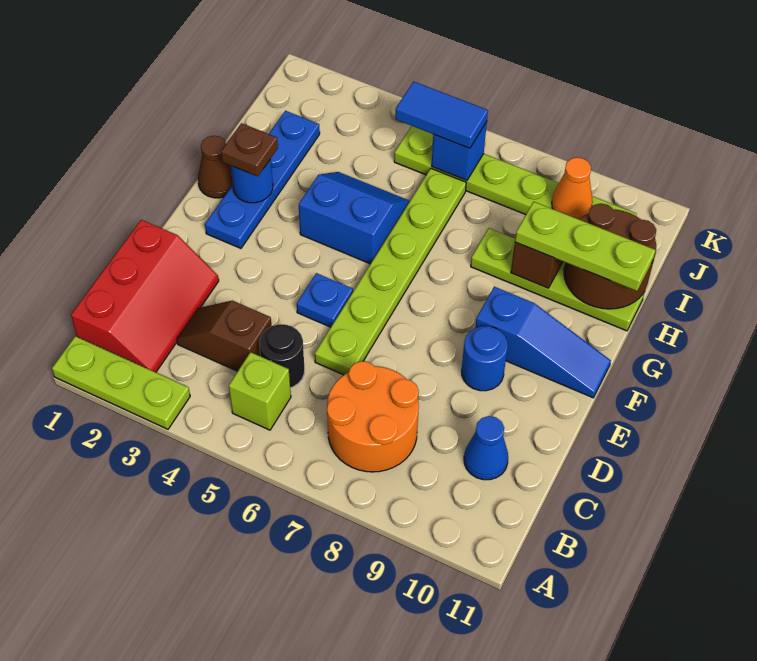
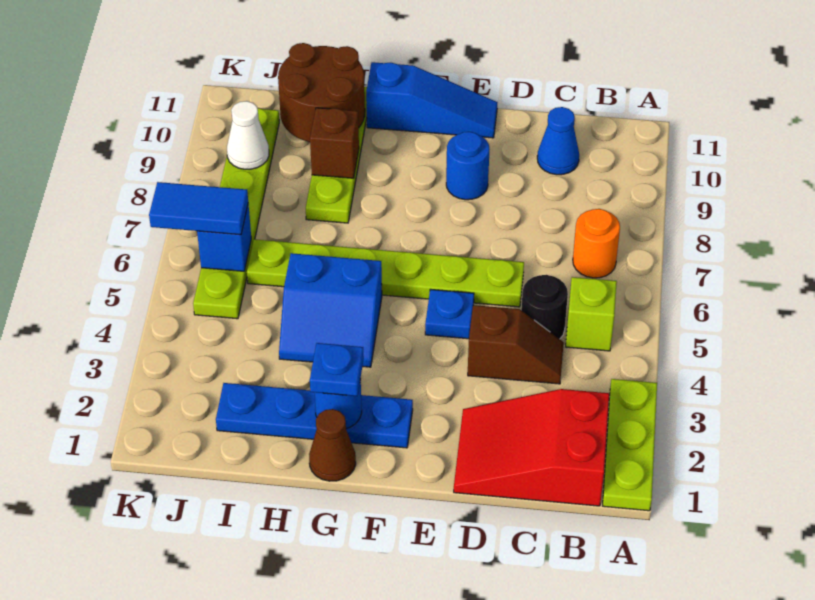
red 2x3 slope [71,220,219,372] -> red 2x3 slope turned to [454,389,609,506]
orange 2x2 round brick [327,361,419,472] -> orange 1x1 round brick [573,209,620,278]
brown 1x2 slope [177,301,271,371] -> brown 1x2 slope turned to [468,305,564,384]
blue 1x3 slope [475,287,611,398] -> blue 1x3 slope turned to [366,62,497,138]
brown 1x1 plate [221,123,278,176] -> blue 1x1 plate [310,343,364,396]
blue 2x2 slope [299,172,410,264] -> blue 2x2 slope turned to [279,253,382,367]
lime 1x3 plate [515,202,655,291] -> none
blue 1x2 tile [395,82,488,148] -> blue 1x2 tile turned to [149,182,248,235]
orange 1x1 cone [552,157,593,219] -> white 1x1 cone [227,101,269,169]

